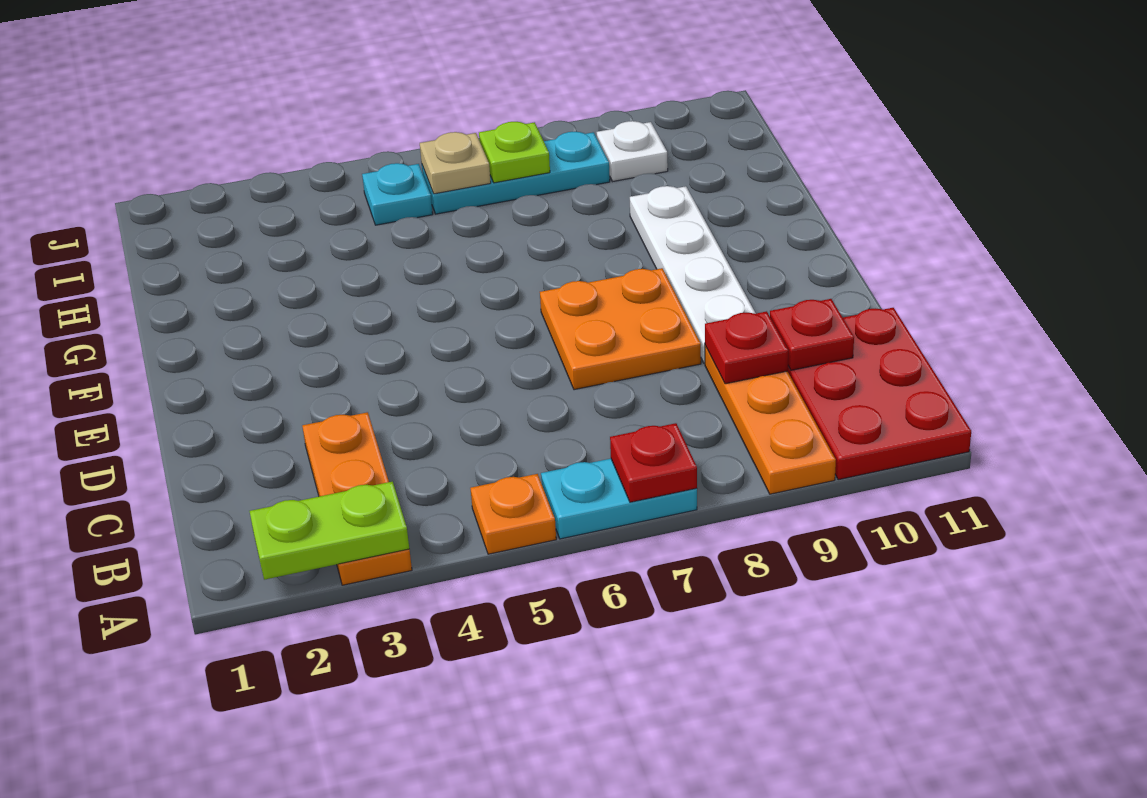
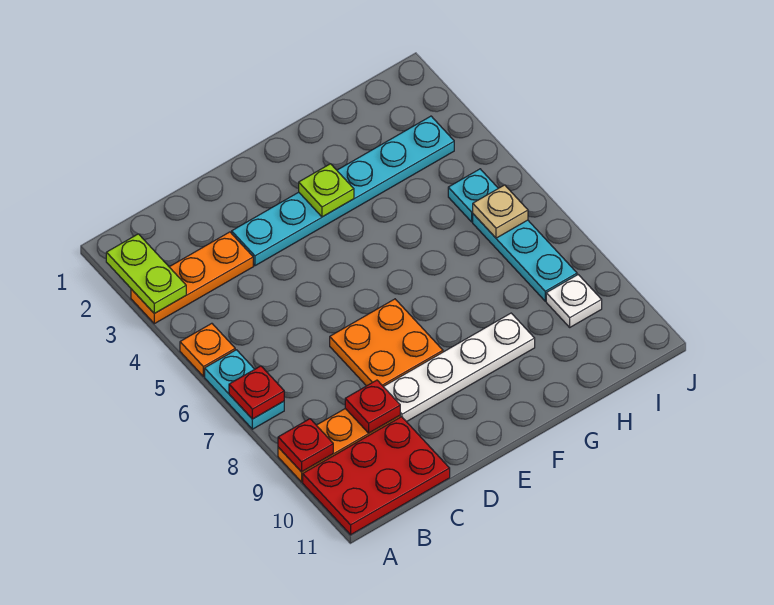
red 1x1 plate [770,299,854,370] -> red 1x1 plate moved to [278,419,333,472]
none -> cyan 1x6 plate [232,116,454,266]
lime 1x1 plate [479,122,550,183] -> lime 1x1 plate moved to [299,164,354,217]

